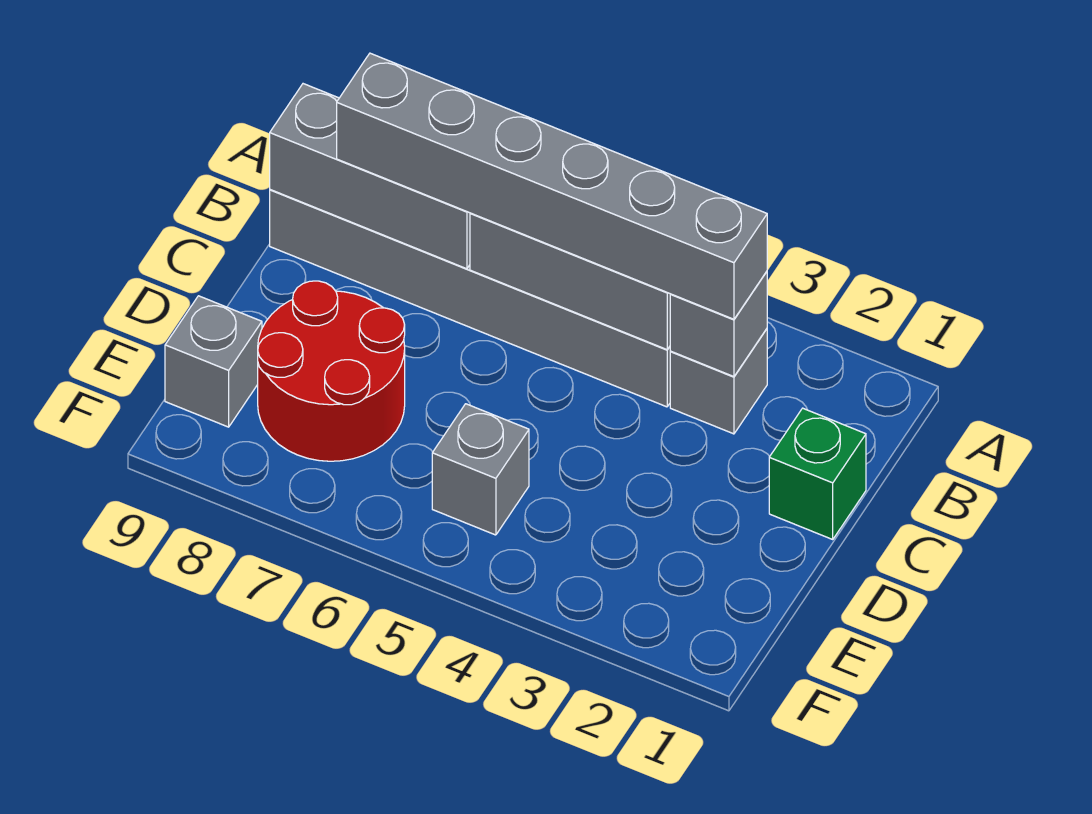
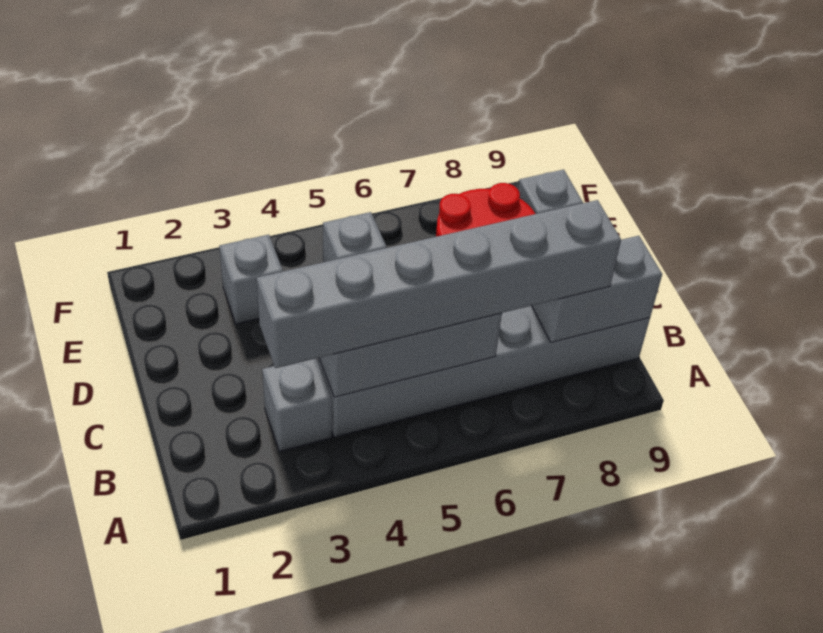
grey 1x1 brick [670,271,767,377] -> grey 1x1 brick moved to [219,235,283,324]
grey 1x3 brick [270,84,470,269] -> grey 1x2 brick [532,236,662,342]
green 1x1 brick [769,408,866,539] -> none

